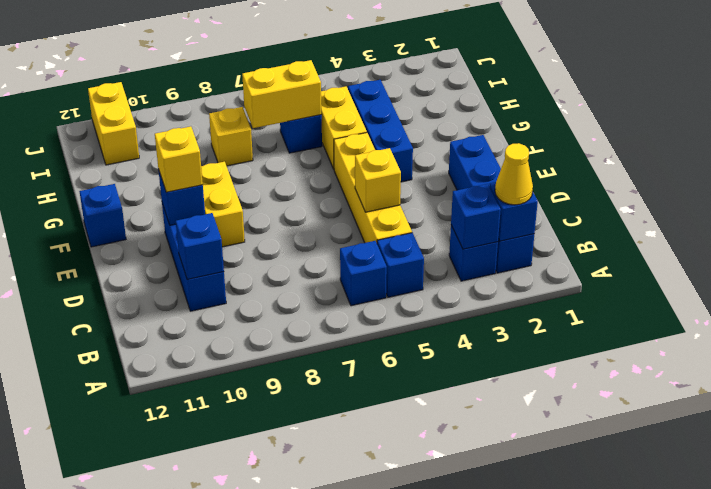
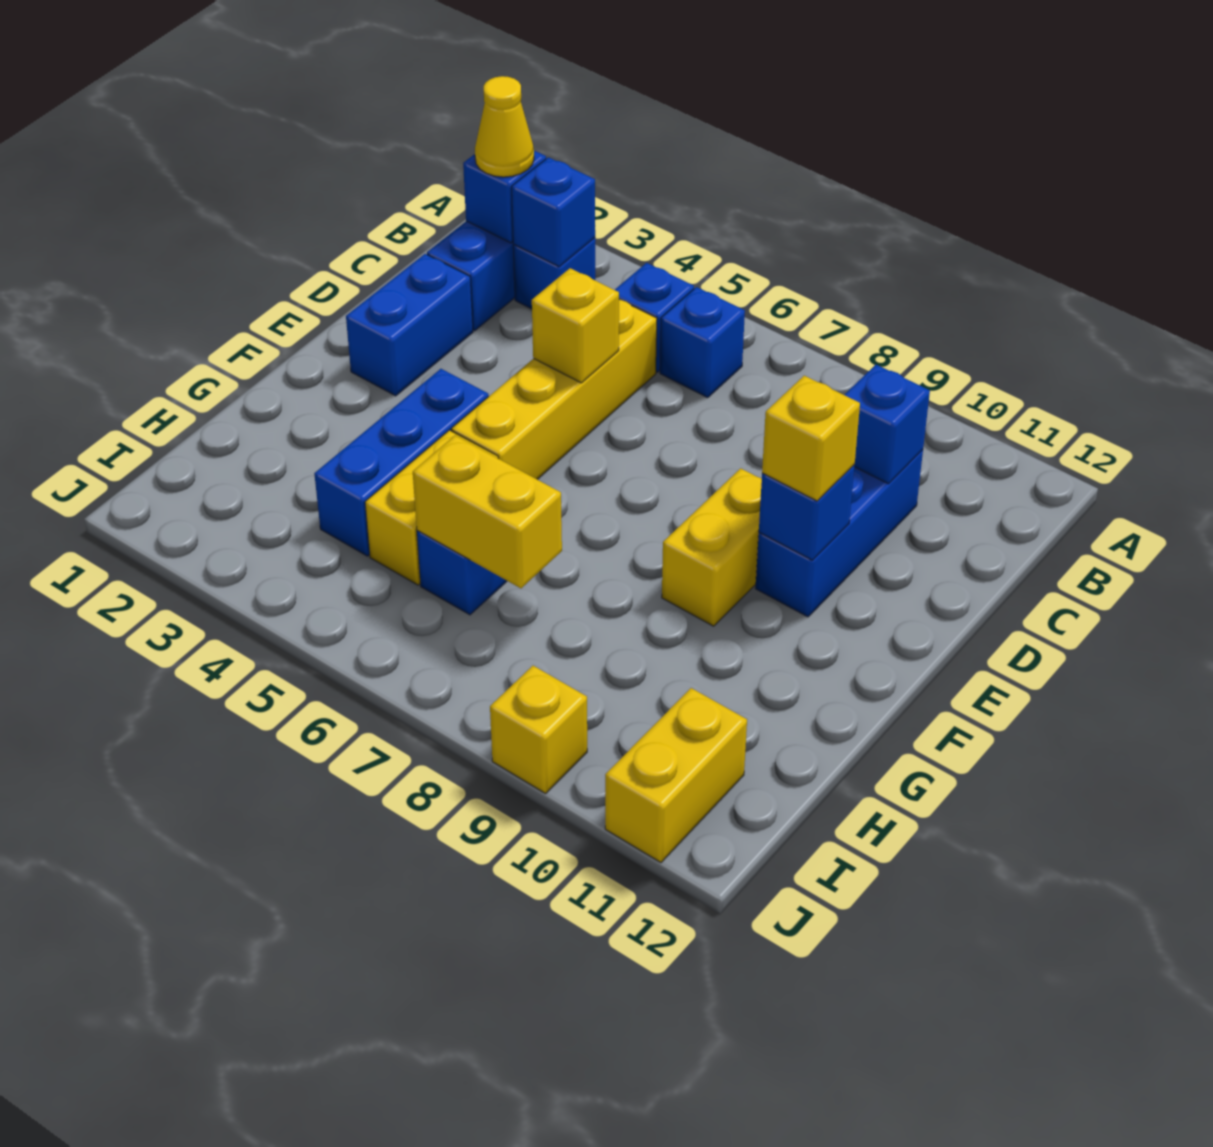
blue 1x1 brick [79,184,126,247] -> none
yellow 1x1 brick [209,107,253,166] -> yellow 1x1 brick moved to [490,666,587,793]

